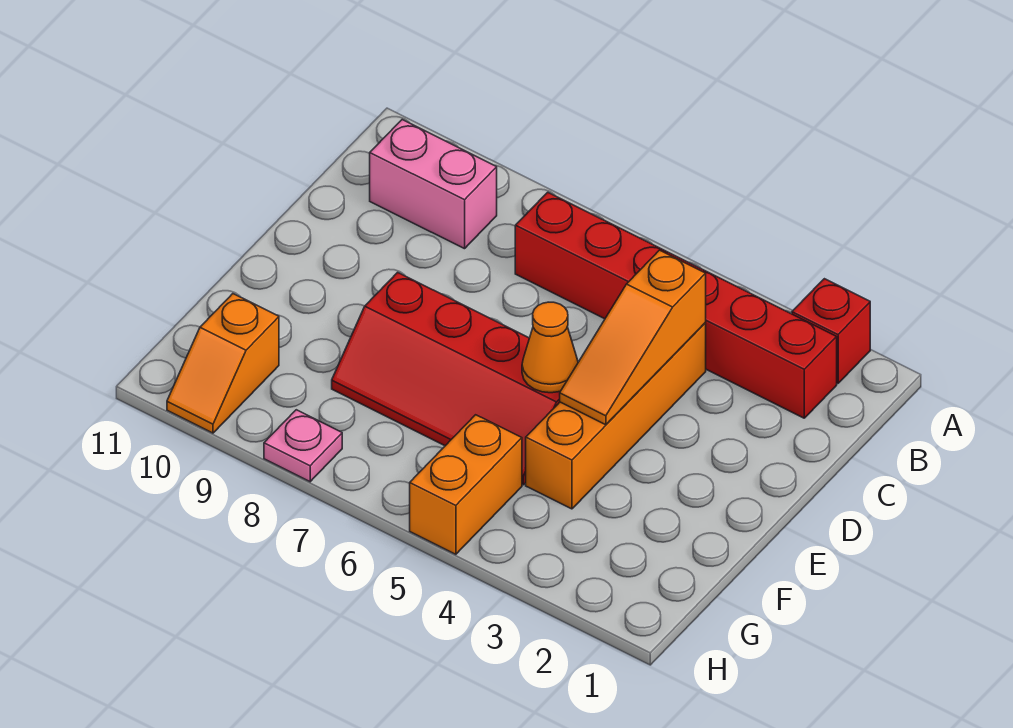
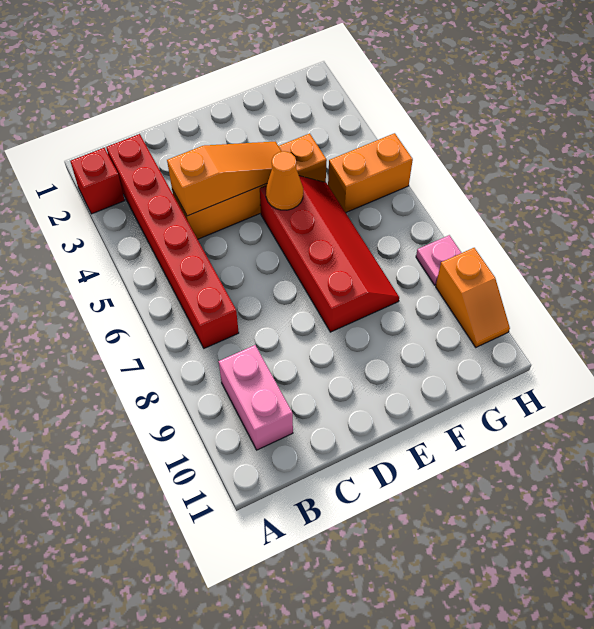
orange 1x2 slope [167,294,279,433] -> orange 1x2 slope turned to [436,248,510,347]

